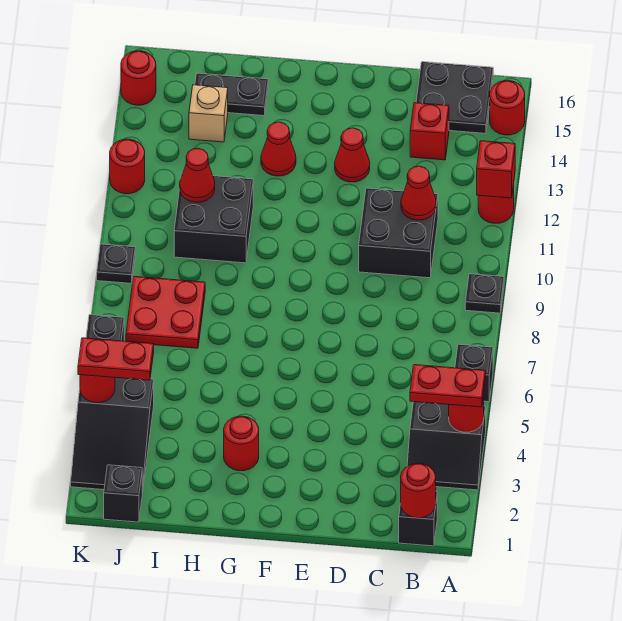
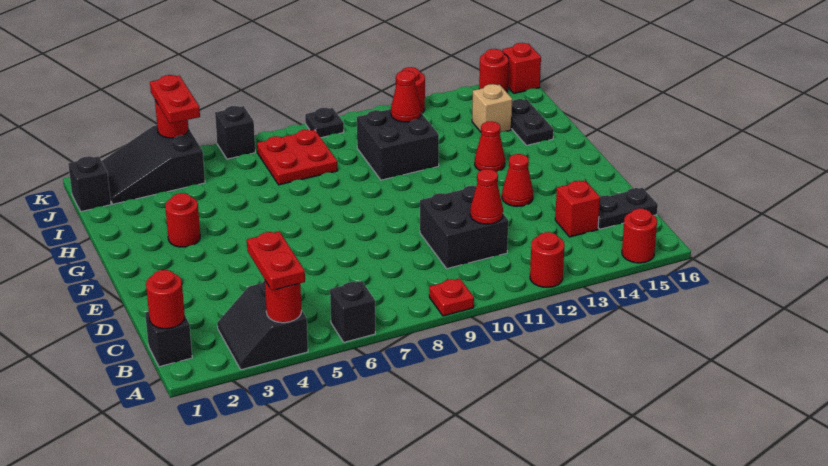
black 1x1 plate [465,274,504,313] -> red 1x1 plate [429,279,474,316]
red 1x1 brick [477,141,515,198] -> red 1x1 brick moved to [502,43,541,93]
black 2x2 plate [416,62,493,133] -> black 1x2 plate [598,188,658,229]

